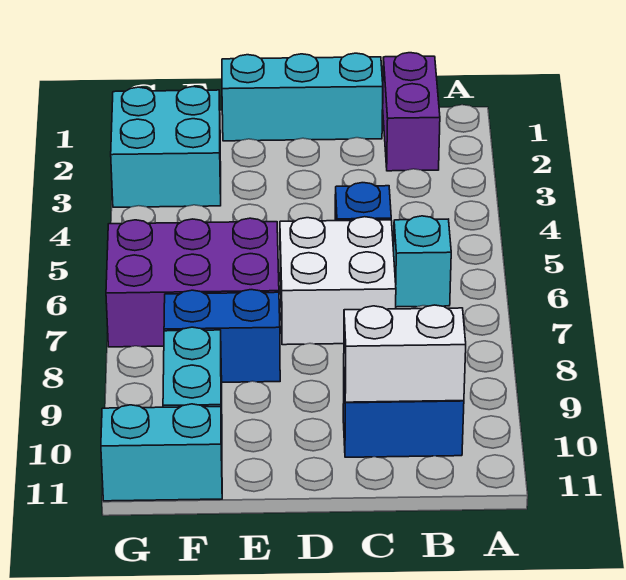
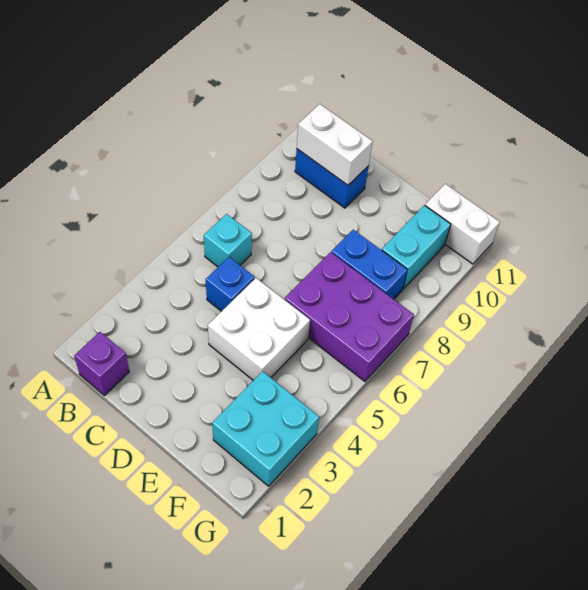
purple 1x2 brick [383,53,440,171] -> purple 1x1 brick [74,332,129,396]
cyan 1x3 brick [222,53,383,141] -> none
white 2x2 brick [280,217,396,345] -> white 2x2 brick moved to [208,278,310,380]
cyan 1x2 brick [101,404,222,501] -> white 1x2 brick [425,184,500,264]

